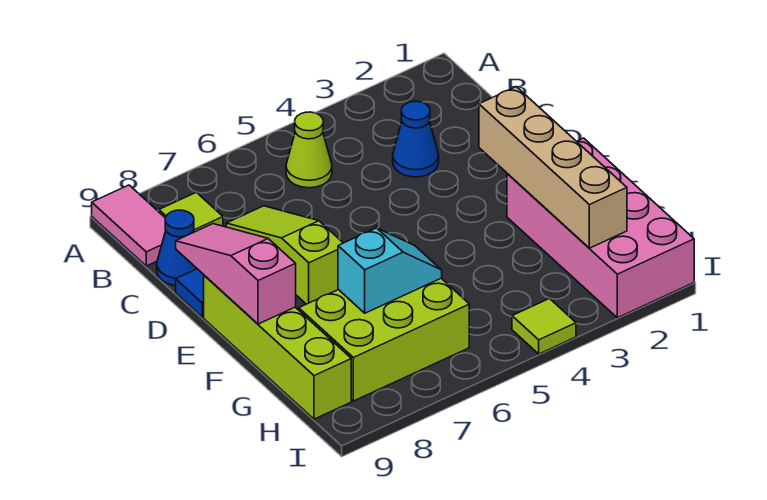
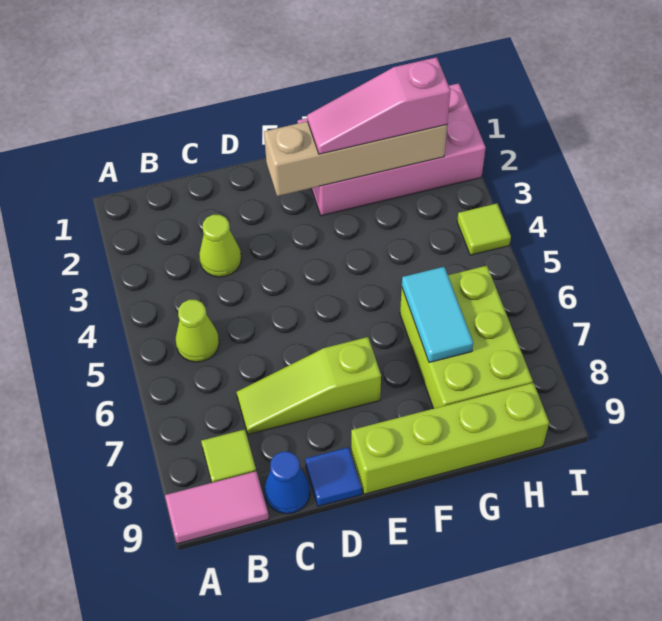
blue 1x1 cone [393,101,439,177] -> lime 1x1 cone [199,215,241,277]
pink 1x3 slope [176,224,296,324] -> pink 1x3 slope moved to [307,57,450,154]
cyan 1x2 slope [338,228,442,313] -> cyan 1x2 tile [402,267,473,362]

